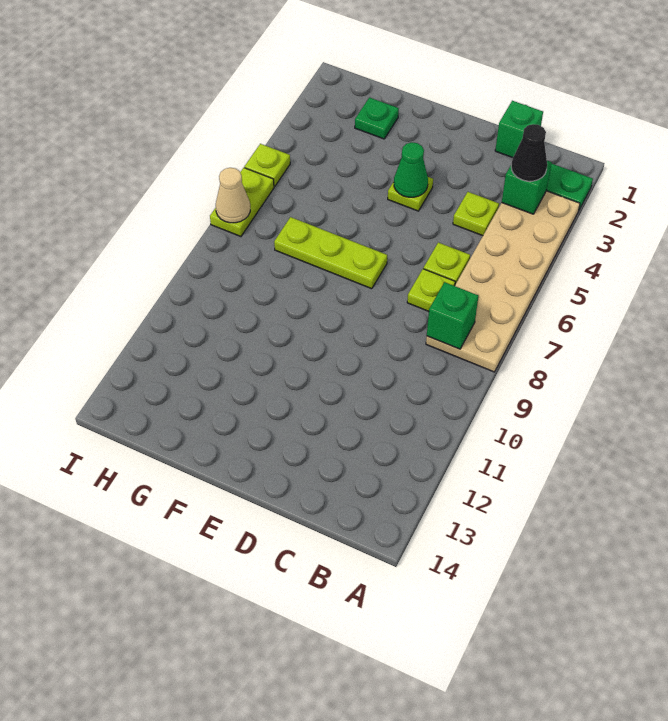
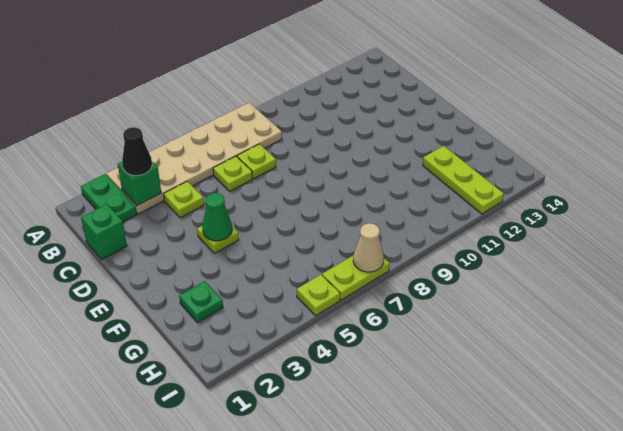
green 1x1 brick [427,282,478,349] -> none
lime 1x3 plate [274,217,387,289] -> lime 1x3 plate moved to [423,146,504,214]

